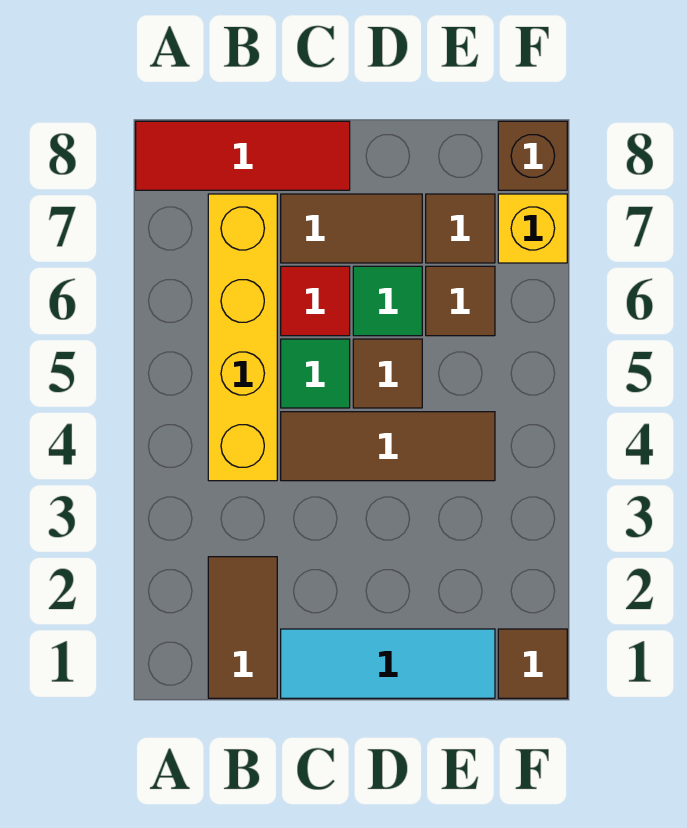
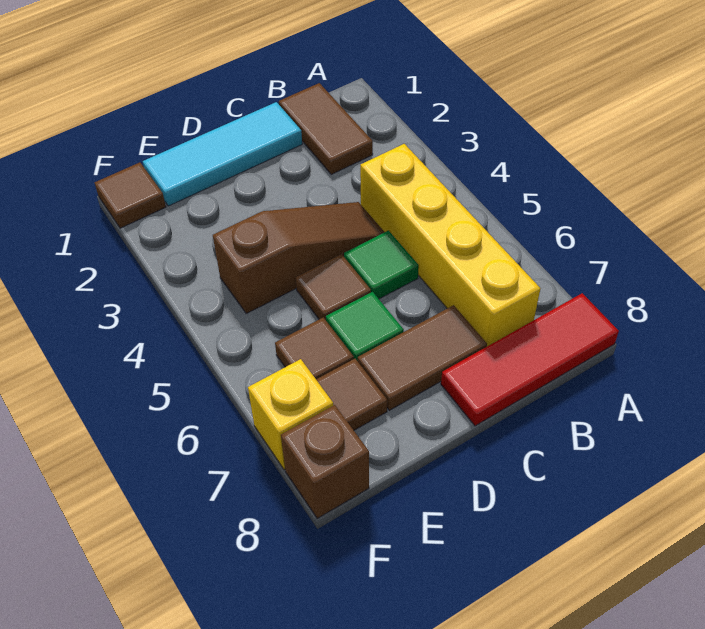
brown 1x3 tile [281,412,495,481] -> brown 1x3 slope [213,202,384,313]
red 1x1 tile [281,266,350,336] -> none

